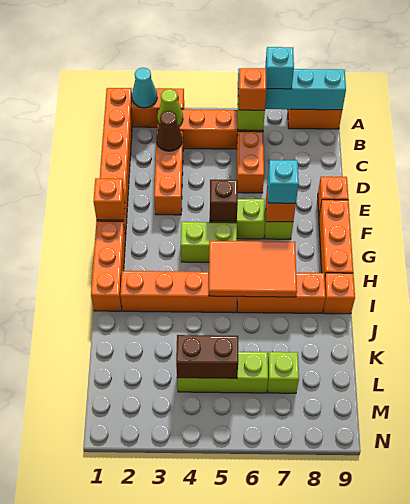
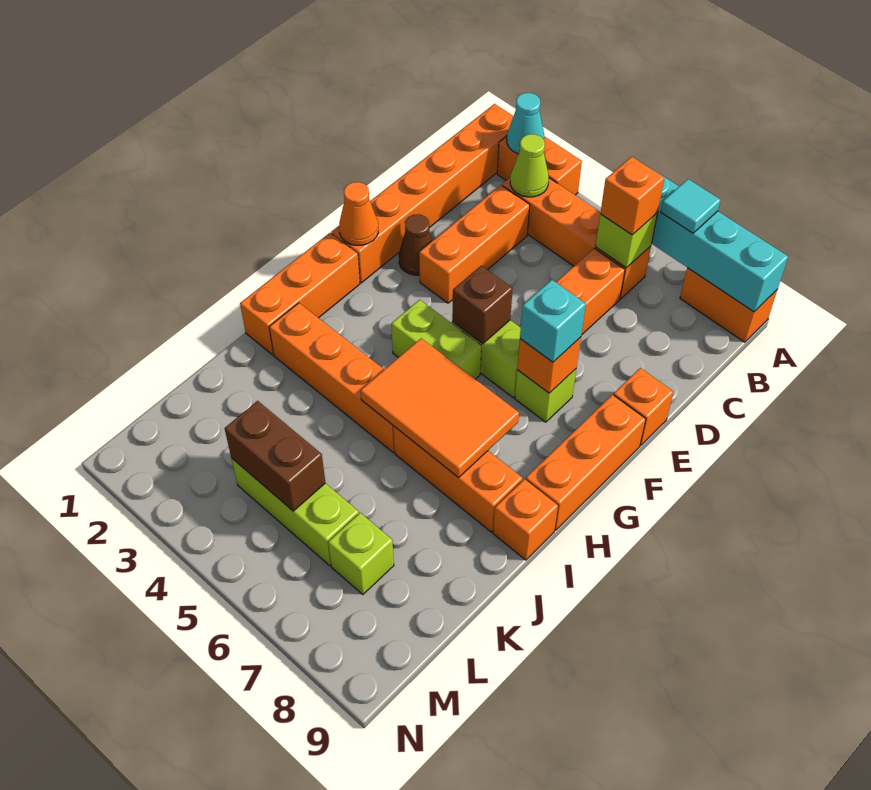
cyan 1x1 brick [265,47,294,89] -> cyan 1x1 tile [661,179,721,233]
brown 1x1 cone [156,111,182,151] -> brown 1x1 cone moved to [399,214,432,275]
orange 1x1 brick [94,178,125,220] -> orange 1x1 cone [339,182,378,245]

